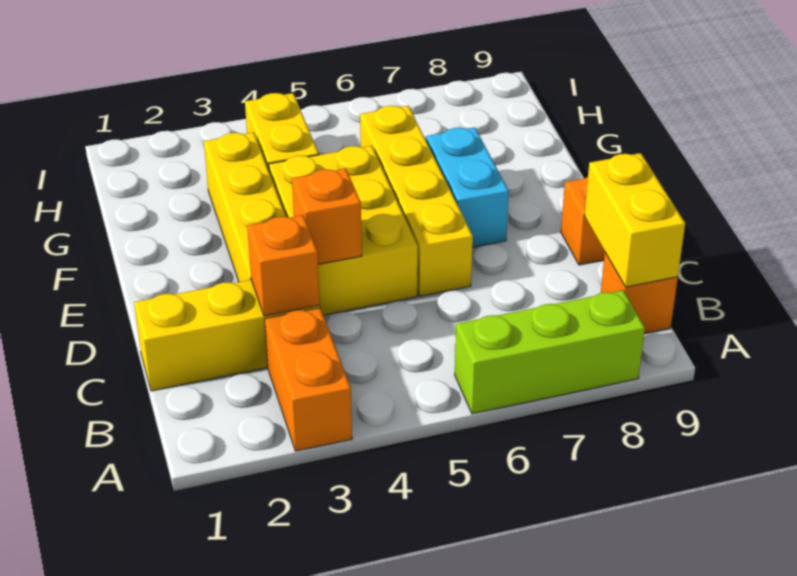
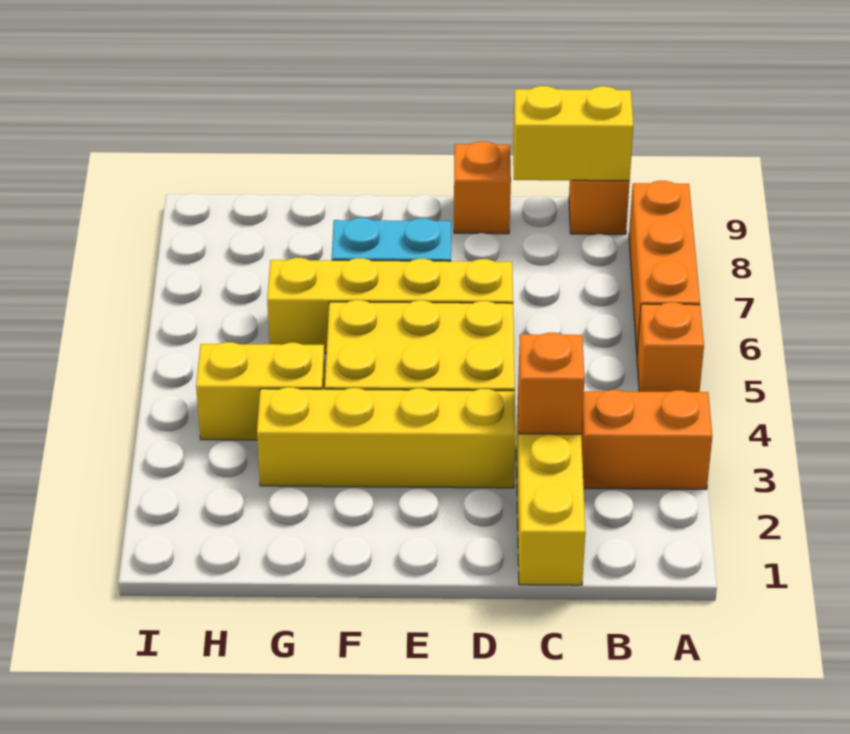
lime 1x3 brick [455,290,645,414] -> orange 1x3 brick [629,181,700,351]
orange 1x1 brick [292,169,362,264] -> orange 1x1 brick moved to [637,302,704,392]

